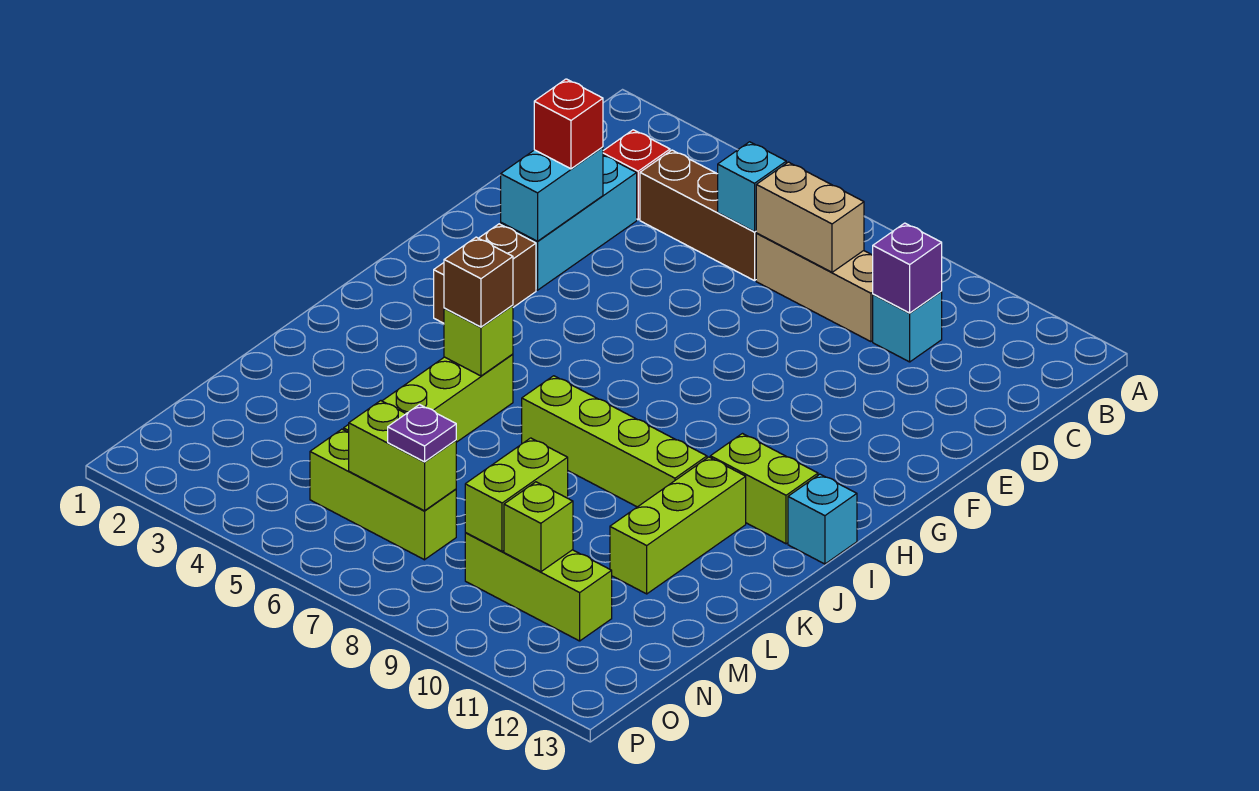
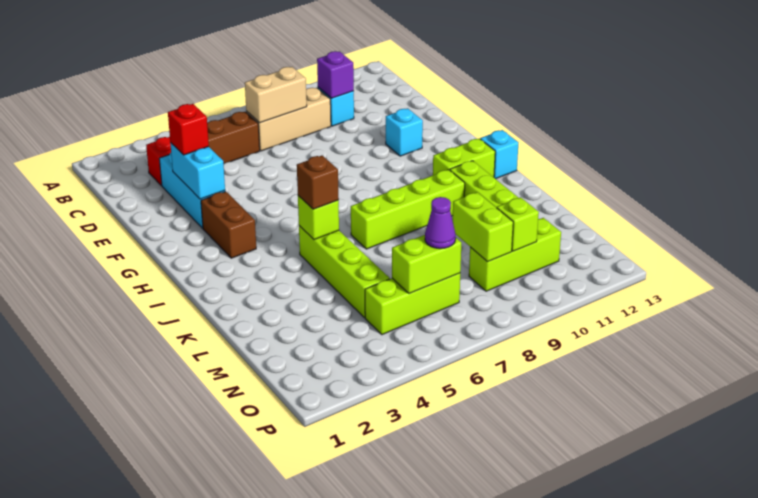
cyan 1x1 brick [718,142,786,232] -> cyan 1x1 brick moved to [386,108,423,156]
purple 1x1 plate [388,405,456,462] -> purple 1x1 cone [425,197,456,249]

